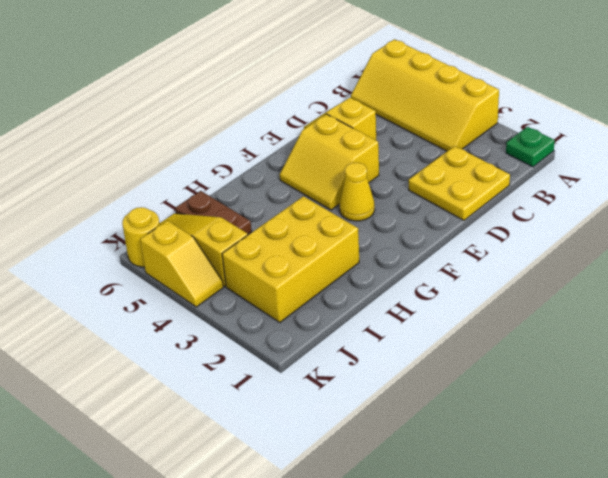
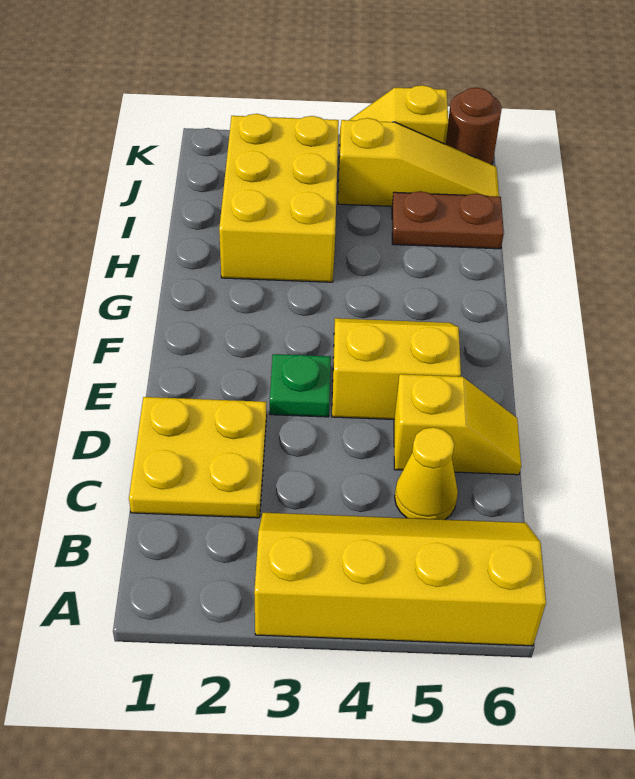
green 1x1 plate [506,127,555,167] -> green 1x1 plate moved to [270,354,331,417]
yellow 1x1 cone [340,163,375,221] -> yellow 1x1 cone moved to [395,427,458,520]
yellow 1x1 round brick [122,207,160,267] -> brown 1x1 round brick [446,88,502,164]

